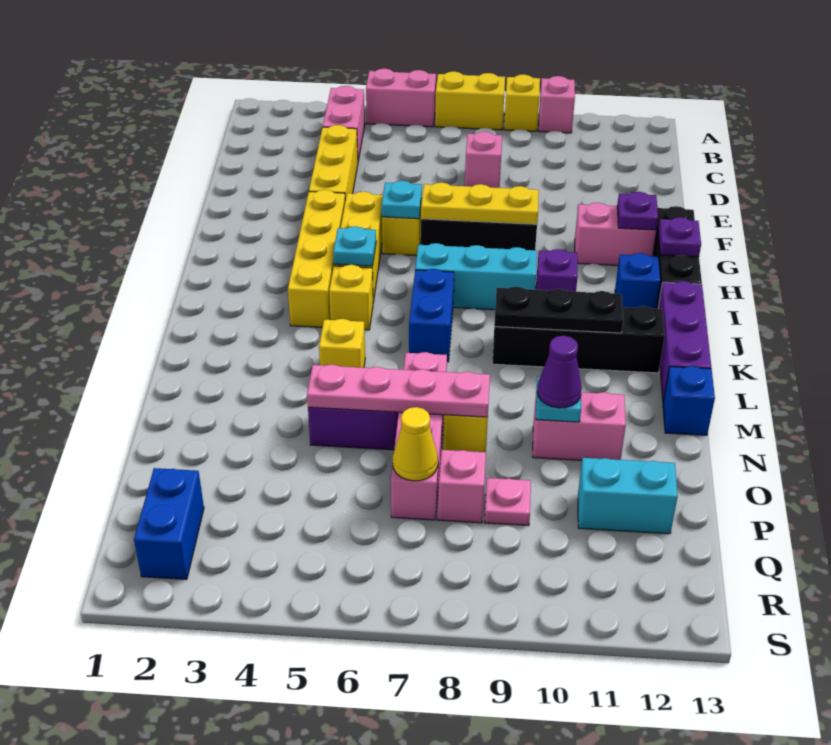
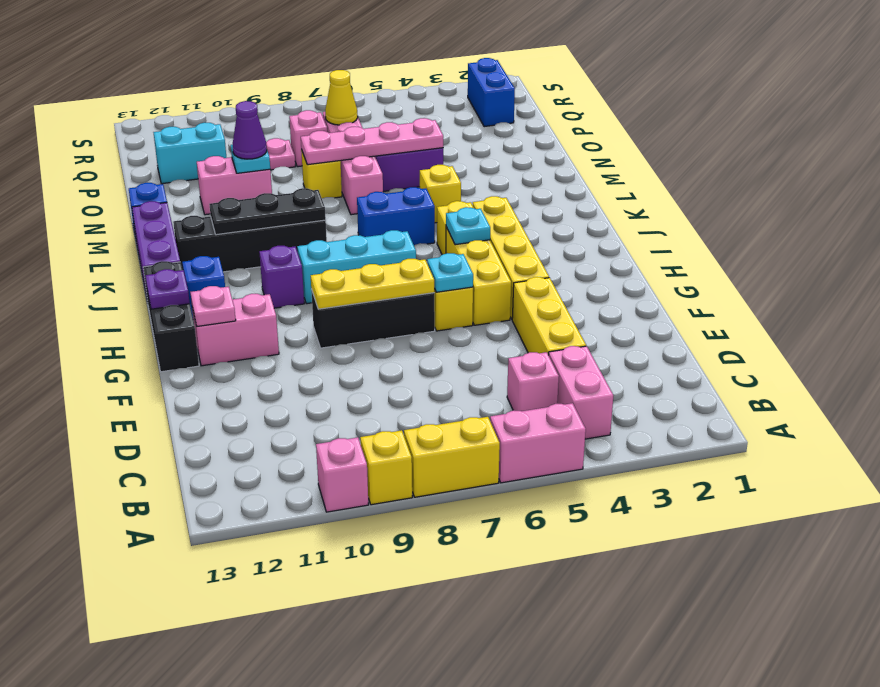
pink 1x1 brick [465,132,502,188] -> pink 1x1 brick moved to [507,352,559,411]
purple 1x1 plate [617,192,658,230] -> pink 1x1 plate [190,286,236,326]
blue 1x2 brick [409,269,454,362] -> blue 1x2 brick turned to [357,187,435,245]

